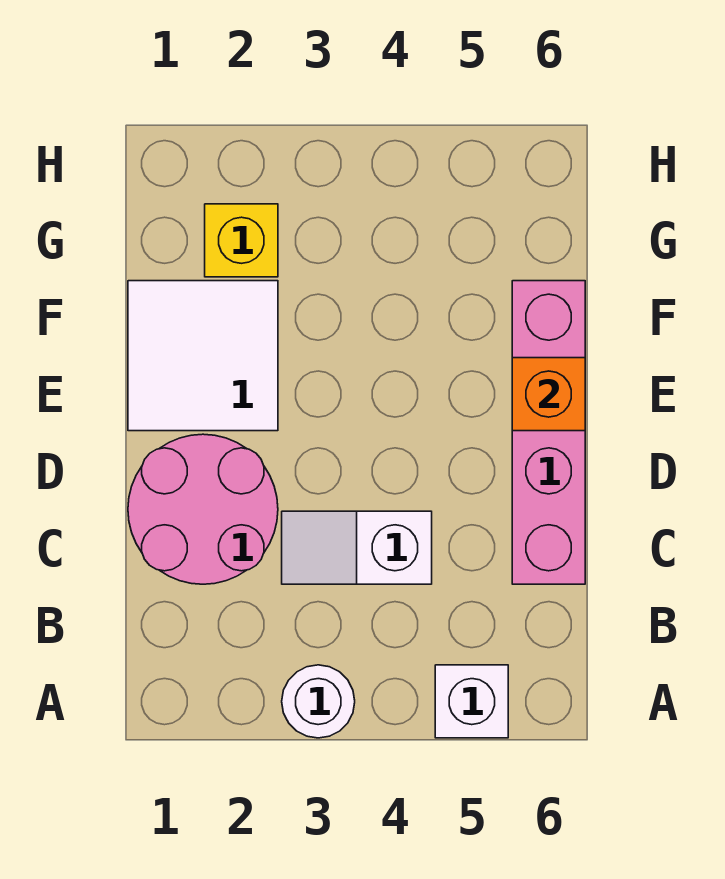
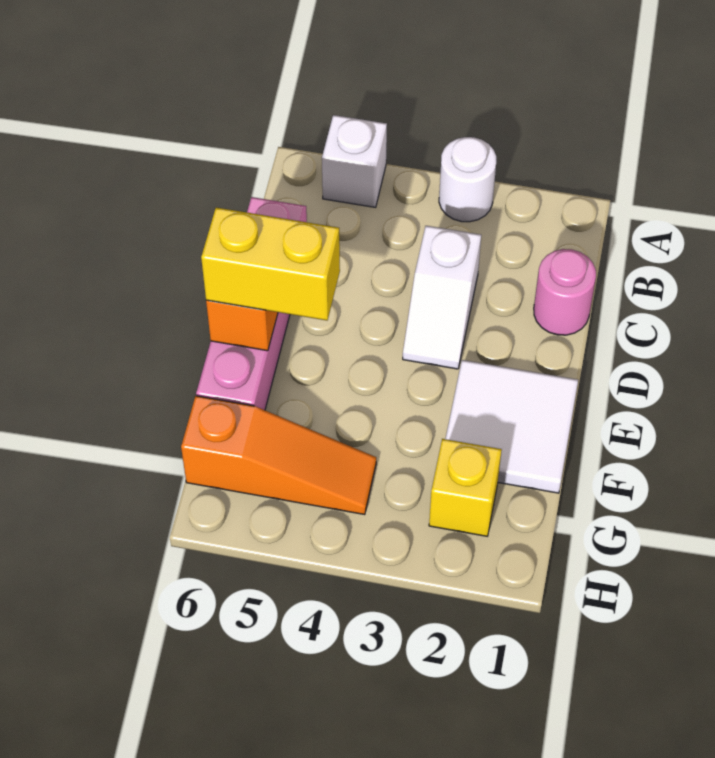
pink 2x2 round brick [128,434,278,584] -> pink 1x1 round brick [534,249,596,335]
white 1x2 slope [282,511,432,584] -> white 1x2 slope turned to [403,226,481,369]
none -> yellow 1x2 brick [201,207,340,320]
none -> orange 1x3 slope [181,396,376,515]

